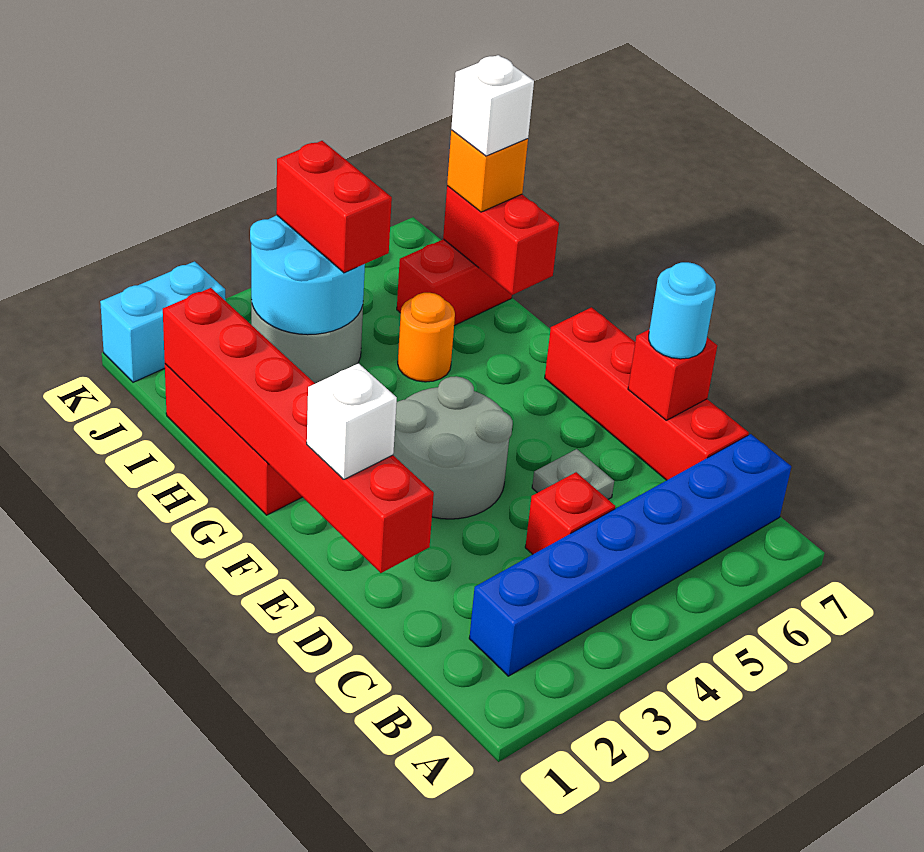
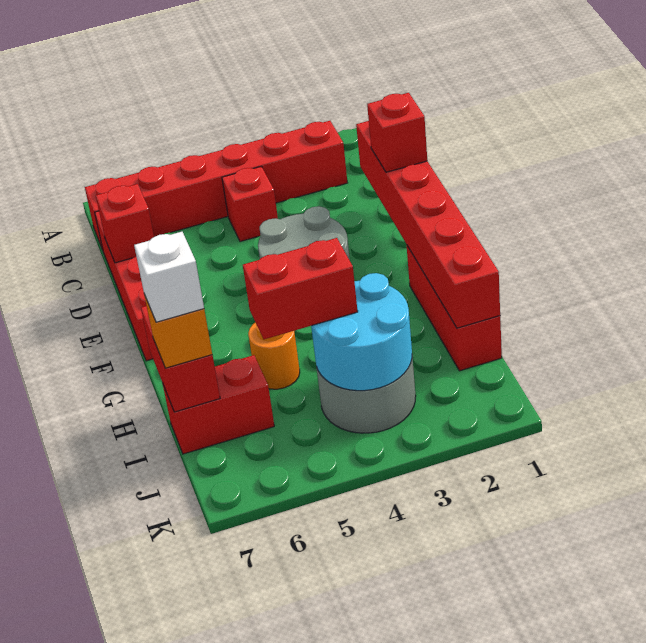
blue 1x6 brick [469,434,791,676] -> red 1x6 brick [85,121,347,250]
grey 1x1 plate [532,449,614,499] -> none
cyan 1x1 round brick [649,262,716,359] -> none
white 1x1 brick [307,363,397,479] -> red 1x1 brick [367,93,427,172]
red 1x2 brick [276,141,392,273] -> red 1x2 brick turned to [243,238,358,339]
cyan 1x2 brick [100,261,226,382] -> none

